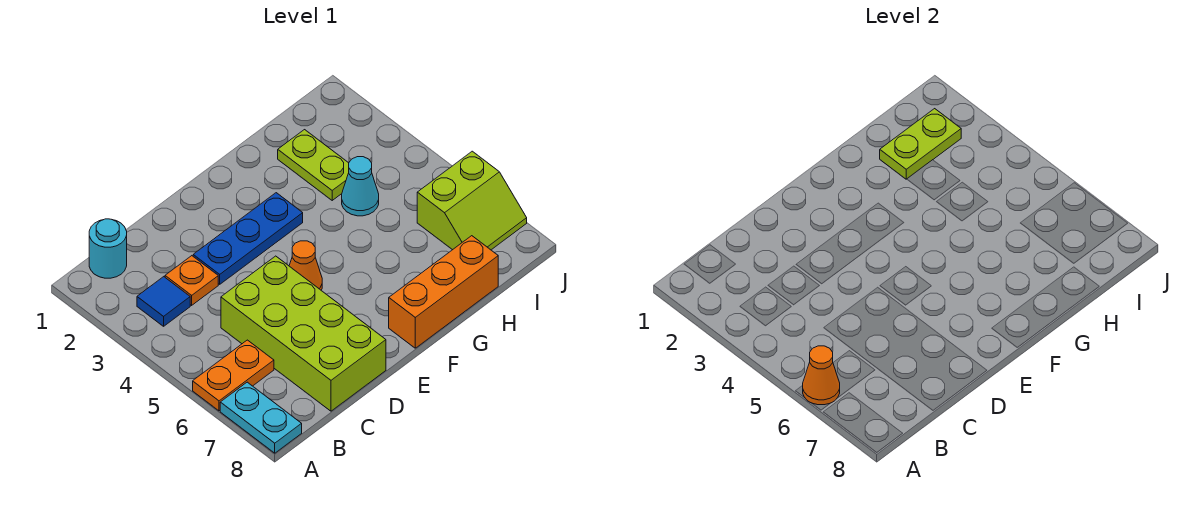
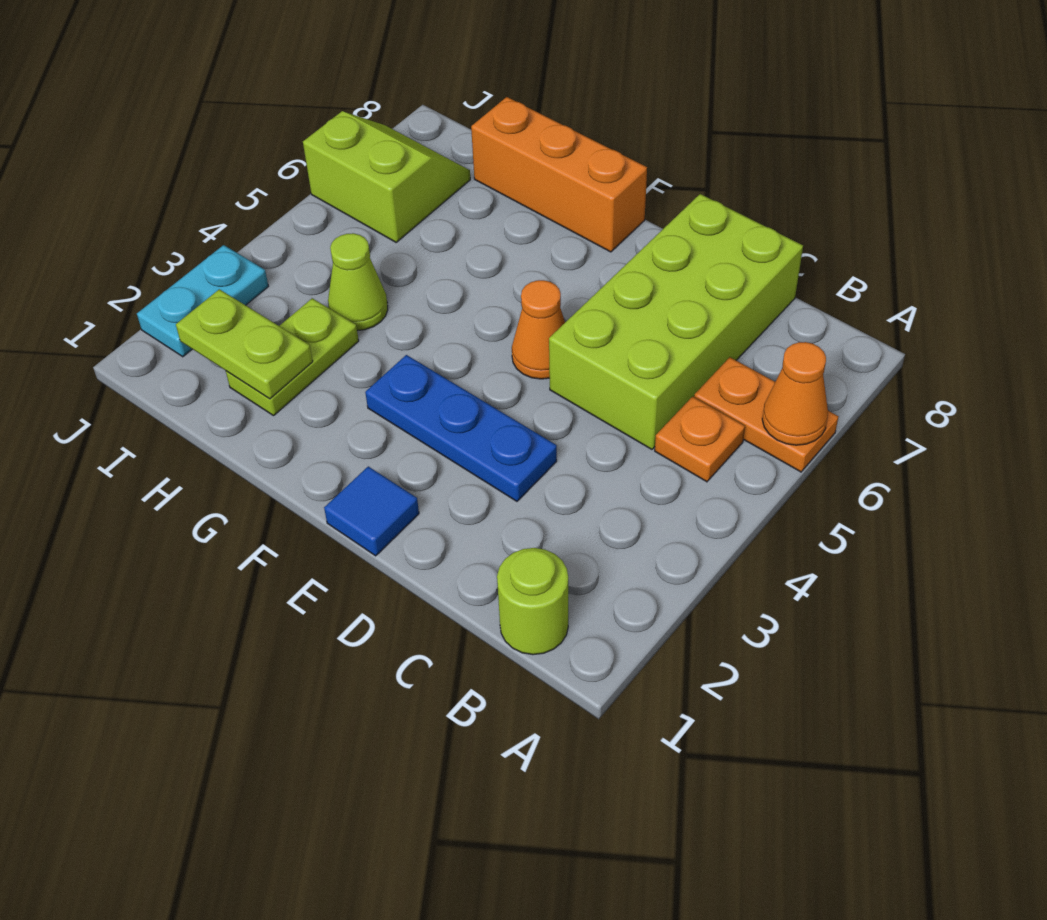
cyan 1x2 plate [220,382,302,453] -> cyan 1x2 plate moved to [137,245,268,357]
cyan 1x1 round brick [89,219,127,278] -> lime 1x1 round brick [497,548,568,655]
blue 1x1 tile [137,277,190,326] -> blue 1x1 tile moved to [324,466,419,556]
orange 1x1 plate [165,256,218,305] -> orange 1x1 plate moved to [655,396,745,482]
cyan 1x1 cone [342,157,379,216] -> lime 1x1 cone [328,233,388,330]

